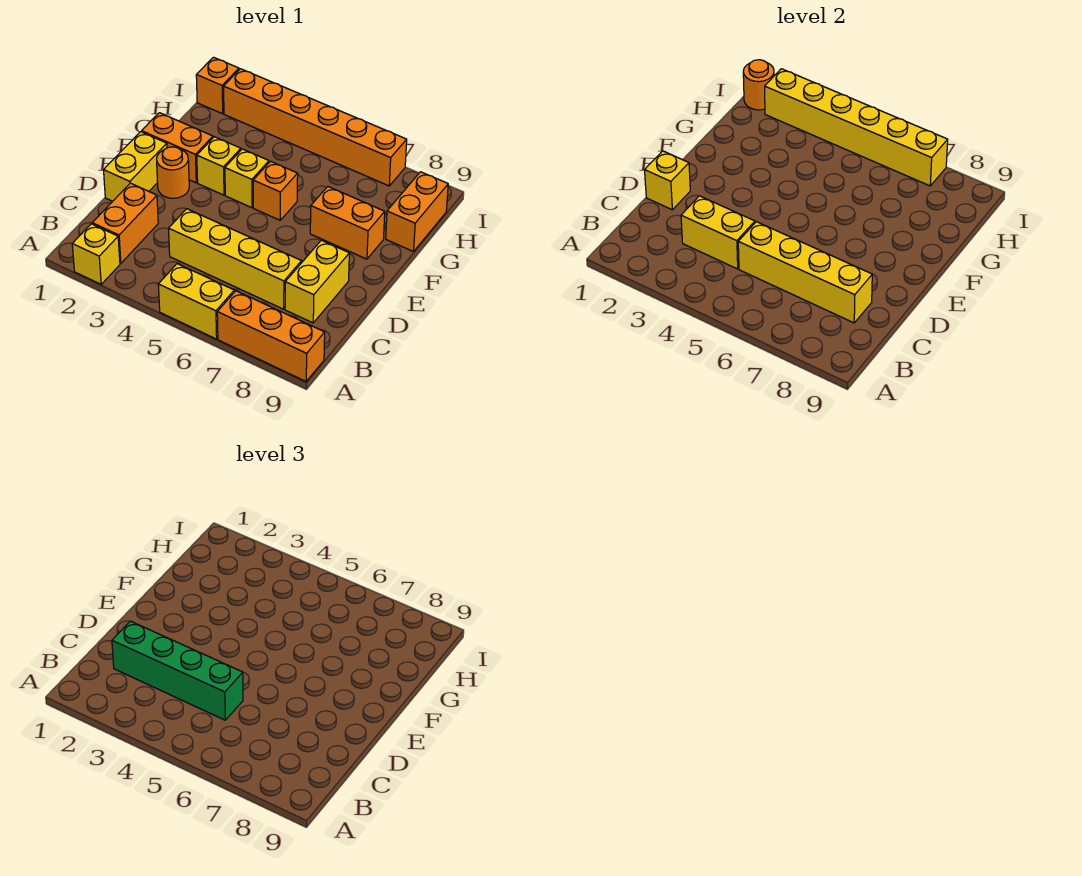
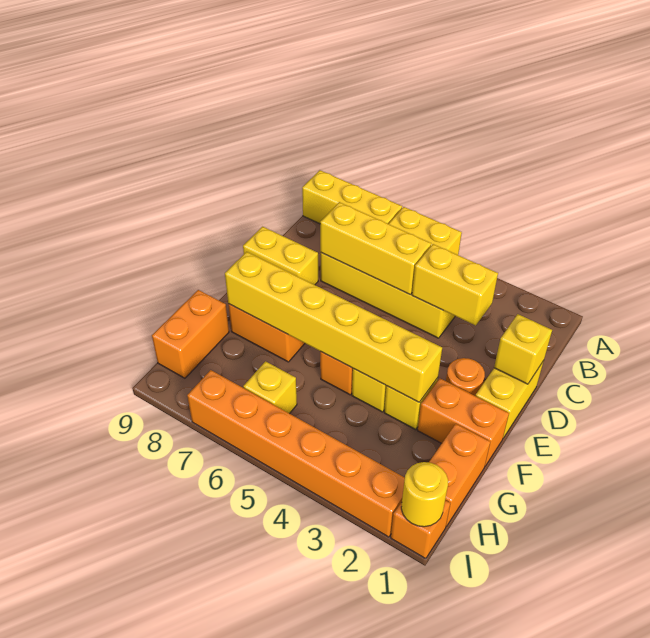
yellow 1x1 brick [72,224,120,284] -> yellow 1x1 brick moved to [243,361,297,414]
orange 1x3 brick [217,291,325,381] -> yellow 1x3 brick [302,170,402,224]
orange 1x2 brick [92,183,158,263] -> orange 1x2 brick moved to [429,424,490,526]
green 1x4 brick [112,621,243,720] -> none
yellow 1x4 brick [738,222,872,323] -> yellow 1x3 brick [320,202,431,295]
yellow 1x2 brick [285,240,349,323] -> yellow 1x2 brick turned to [243,227,318,285]
orange 1x1 round brick [743,60,774,110] -> yellow 1x1 round brick [401,462,448,527]
yellow 1x6 brick [765,69,948,186] -> yellow 1x6 brick moved to [225,252,442,402]

